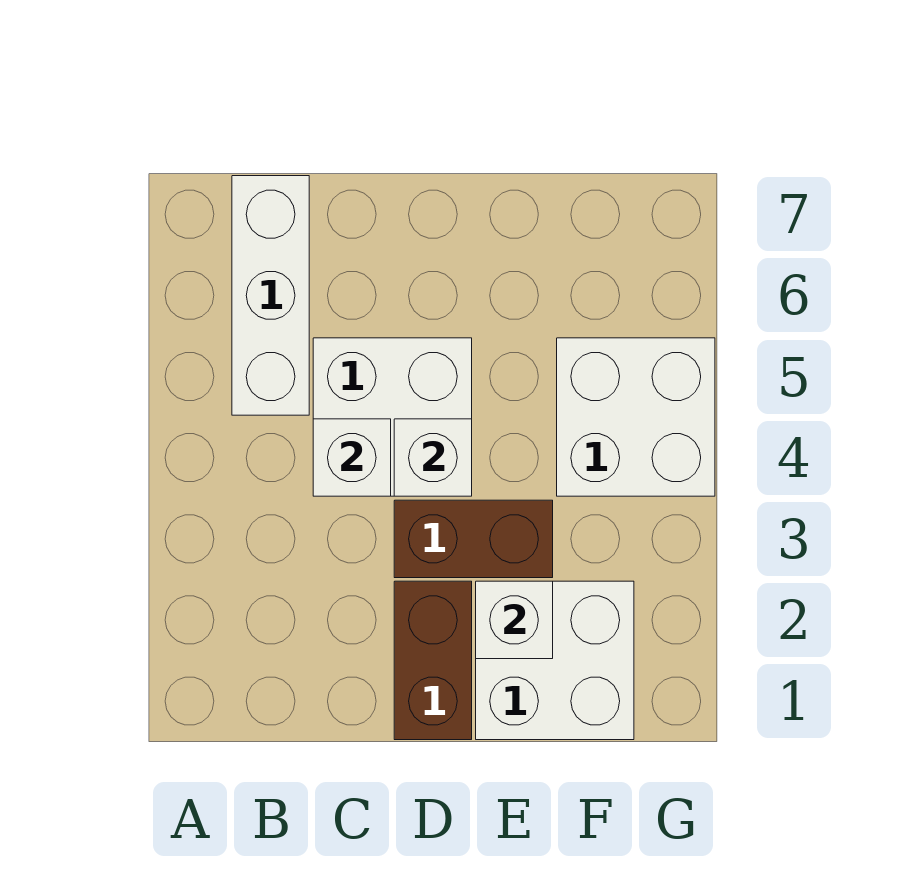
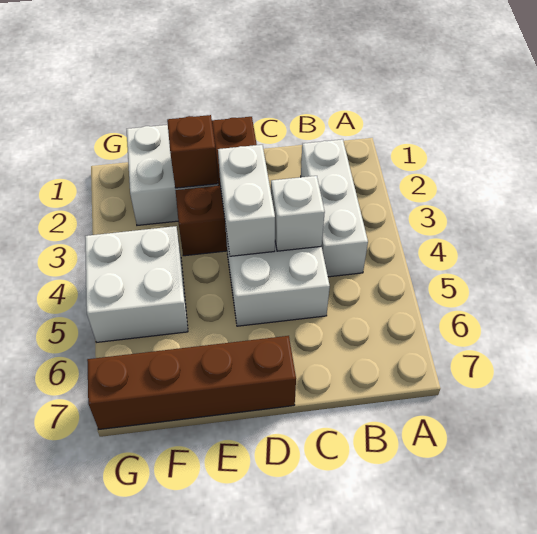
white 1x3 brick [232,176,309,415] -> white 1x3 brick moved to [301,139,368,277]
white 1x1 brick [394,419,472,496] -> white 1x2 brick [218,145,275,256]
none -> brown 1x4 brick [87,336,296,429]
white 1x1 brick [476,581,553,659] -> brown 1x1 brick [167,115,218,188]

